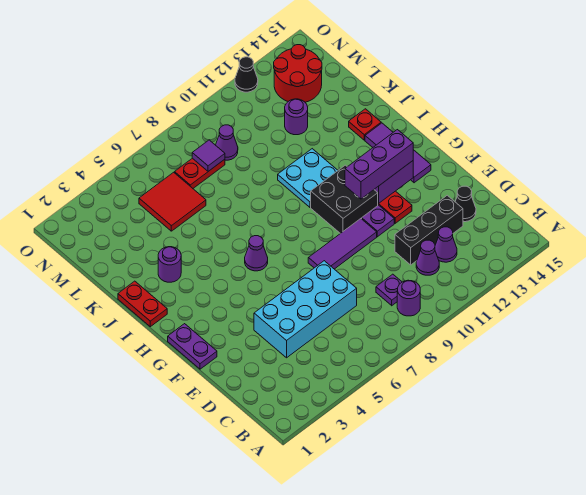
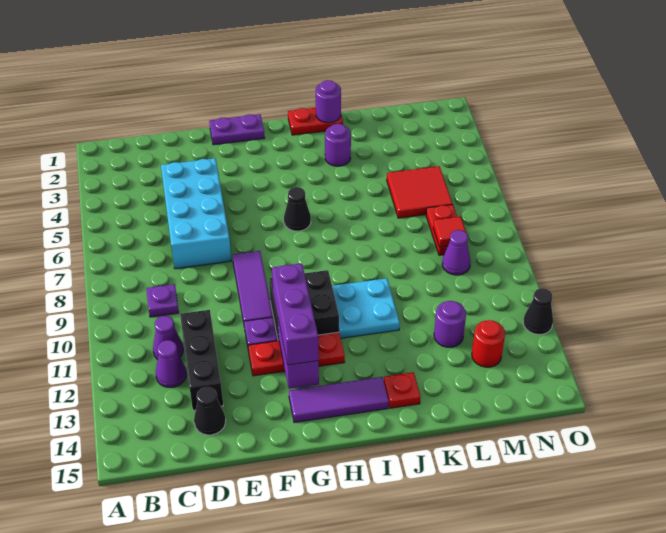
purple 1x1 round brick [397,280,420,316] -> purple 1x1 round brick moved to [316,80,341,123]
purple 1x1 cone [245,236,268,271] -> black 1x1 cone [284,187,311,231]
purple 1x1 tile [192,140,225,171] -> red 1x1 tile [433,216,466,247]
red 2x2 round brick [274,45,322,102] -> red 1x1 round brick [472,320,505,367]

